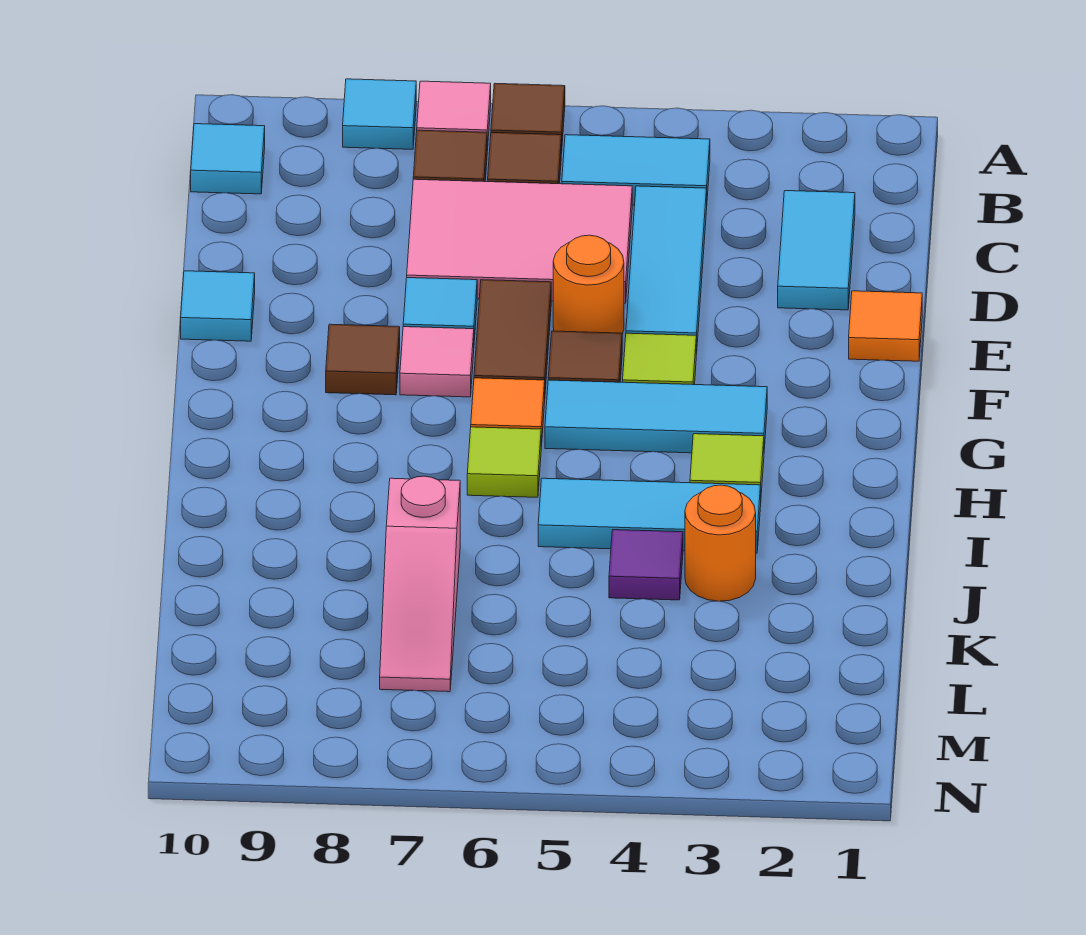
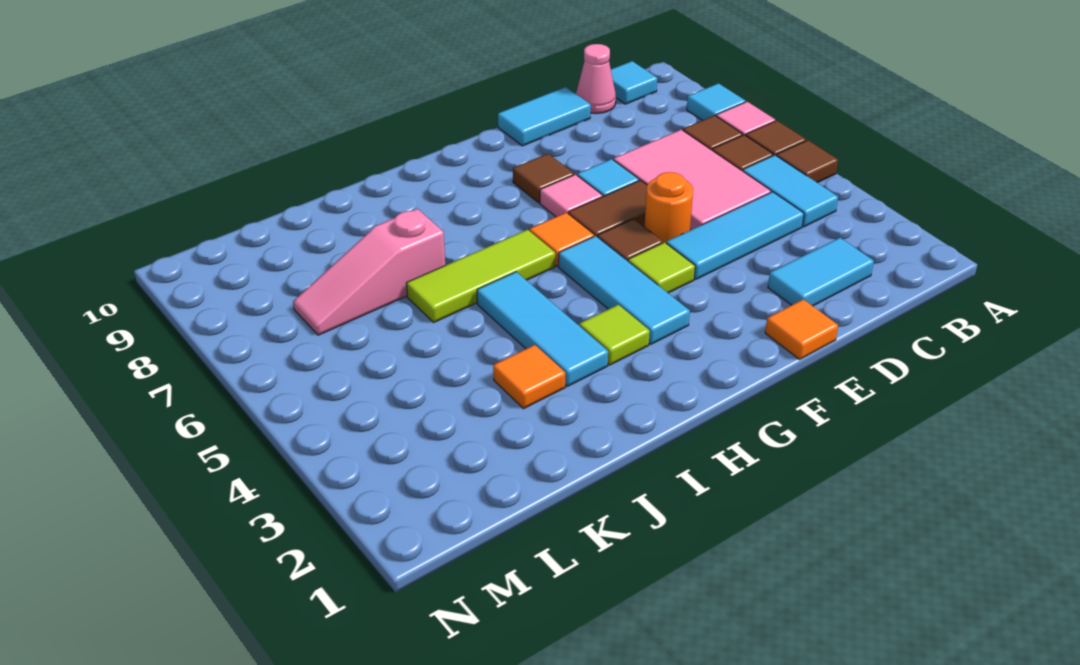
none -> brown 1x1 tile [776,140,838,183]
none -> pink 1x1 cone [576,44,616,114]
cyan 1x1 tile [181,271,255,341] -> cyan 1x2 tile [498,87,591,146]
lime 1x1 tile [467,427,541,497] -> lime 1x3 tile [406,230,555,322]
orange 1x1 round brick [685,485,756,601] -> orange 1x1 tile [493,345,565,409]
purple 1x1 tile [609,530,683,600] -> none

